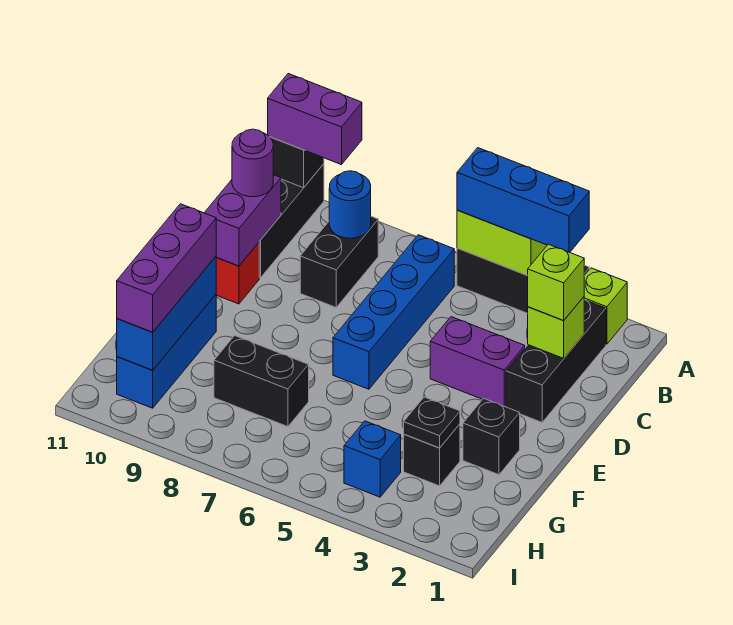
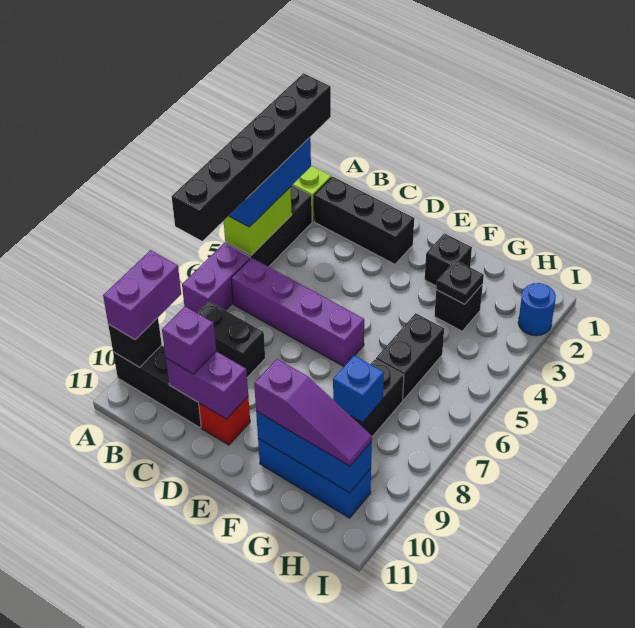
none -> black 1x6 brick [172,73,331,241]
blue 1x4 brick [333,235,454,389] -> purple 1x4 brick [231,258,364,366]
blue 1x1 round brick [329,171,371,238] -> blue 1x1 round brick moved to [518,283,556,336]
lime 1x1 brick [528,297,584,358] -> none
lime 1x1 brick [527,244,584,321] -> none
purple 1x1 round brick [232,129,273,197] -> purple 1x1 brick [162,307,216,374]
purple 1x2 brick [430,317,525,406] -> purple 1x2 brick moved to [182,243,250,313]
purple 1x3 brick [117,204,216,332] -> purple 1x3 slope [254,359,372,466]
none -> black 1x2 brick [376,313,444,400]
blue 1x1 brick [344,421,401,497] -> blue 1x1 brick moved to [333,356,384,423]

